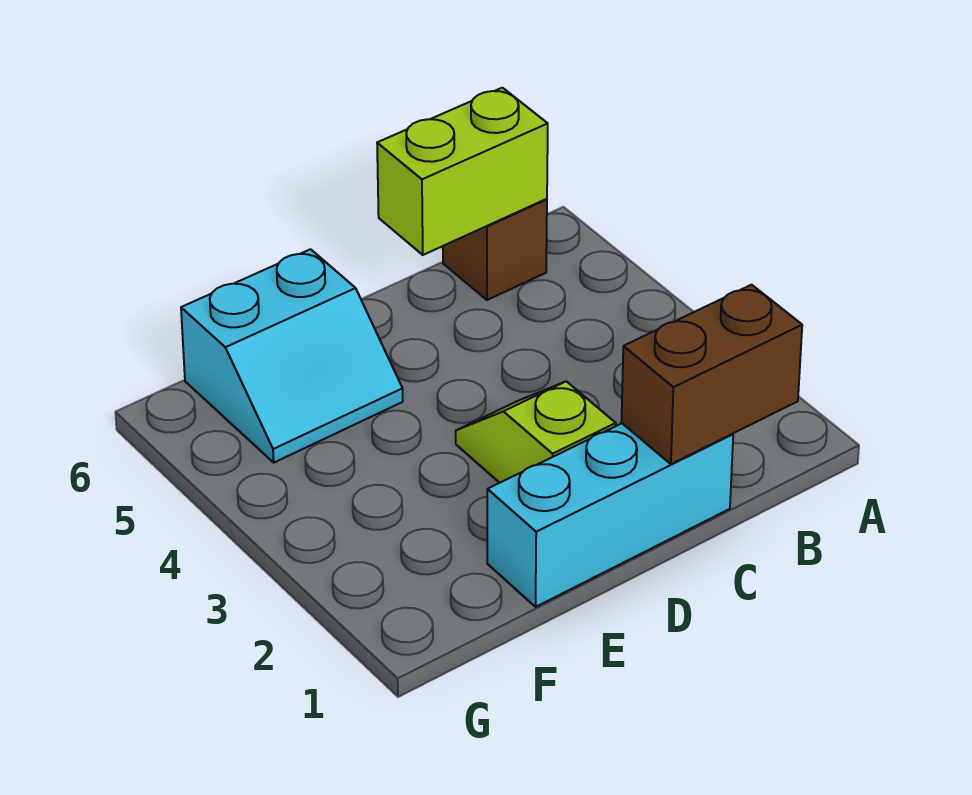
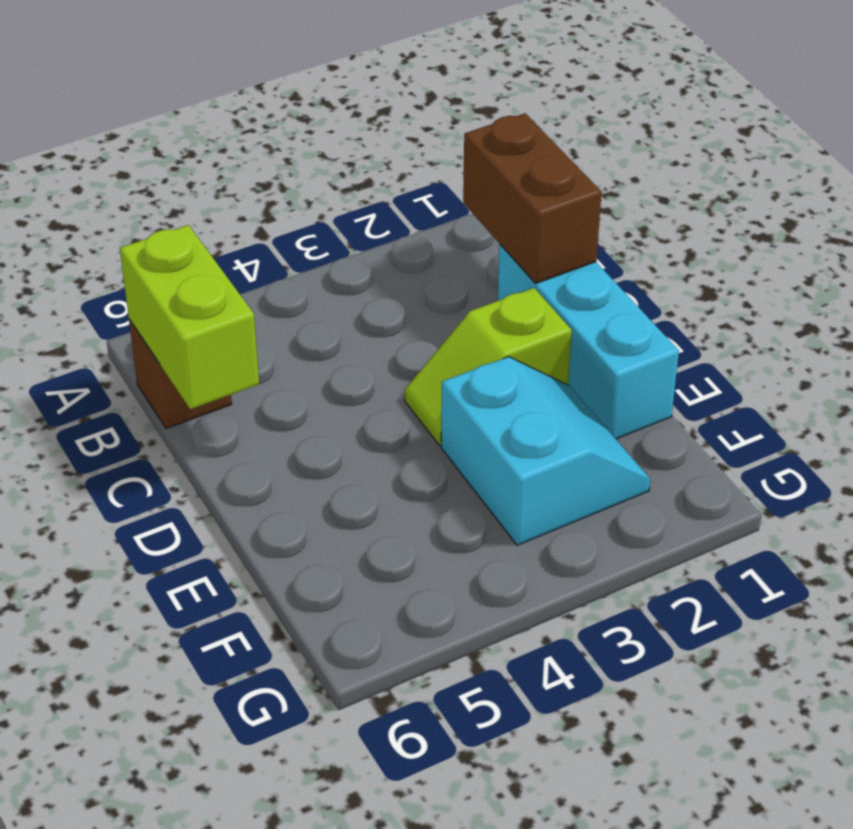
cyan 2x2 slope [181,249,403,462] -> cyan 2x2 slope moved to [441,357,650,545]

